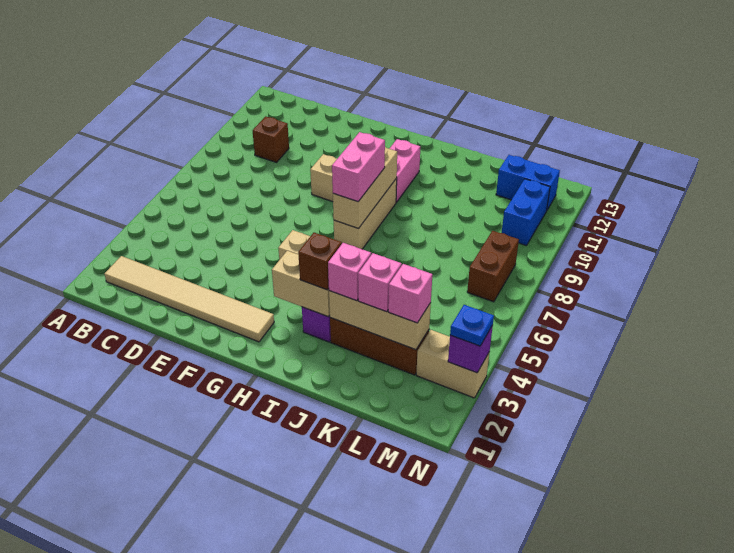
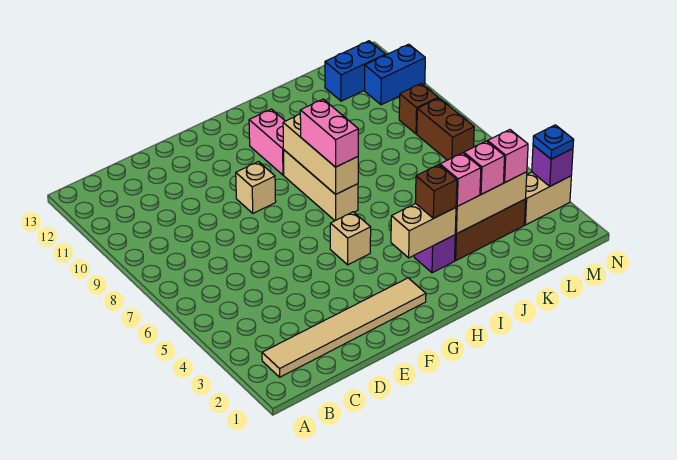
brown 1x1 brick [253,116,289,162] -> brown 1x1 brick moved to [399,84,438,134]
blue 1x2 brick [502,179,550,246] -> blue 1x2 brick turned to [365,44,425,105]

